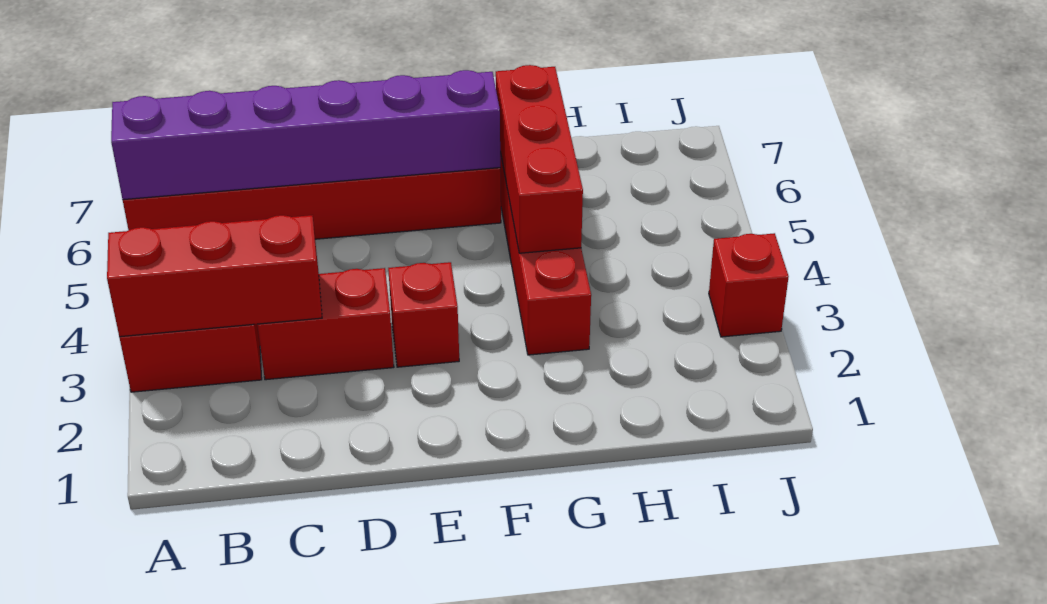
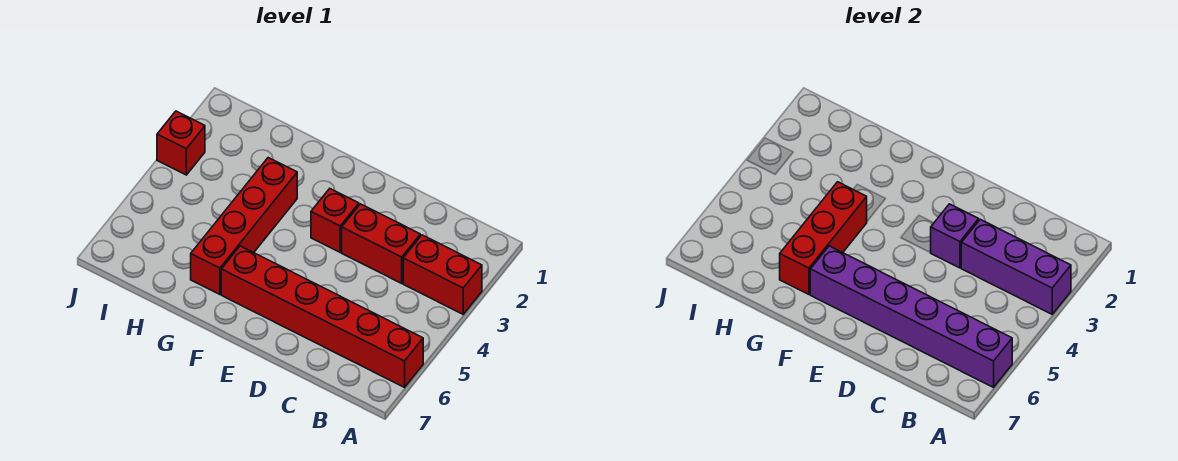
red 1x3 brick [107,215,322,337] -> purple 1x3 brick [961,219,1071,314]
none -> purple 1x1 brick [931,204,979,268]

